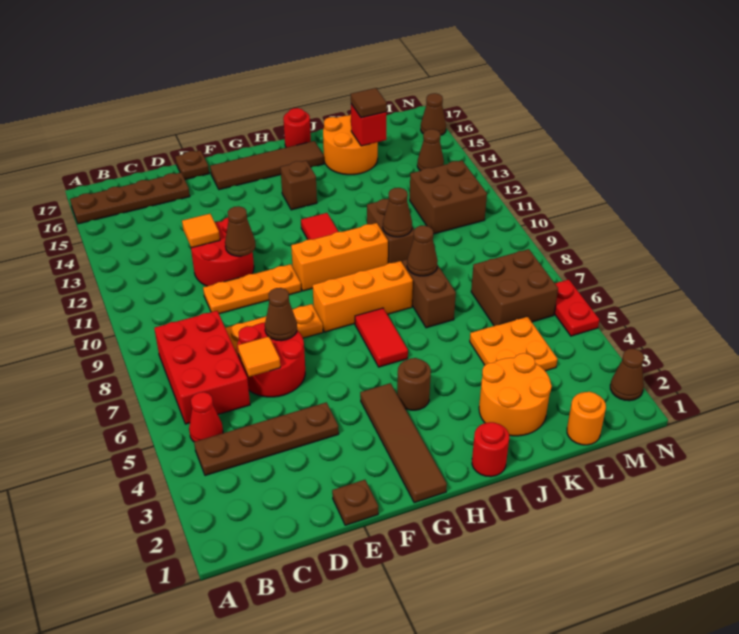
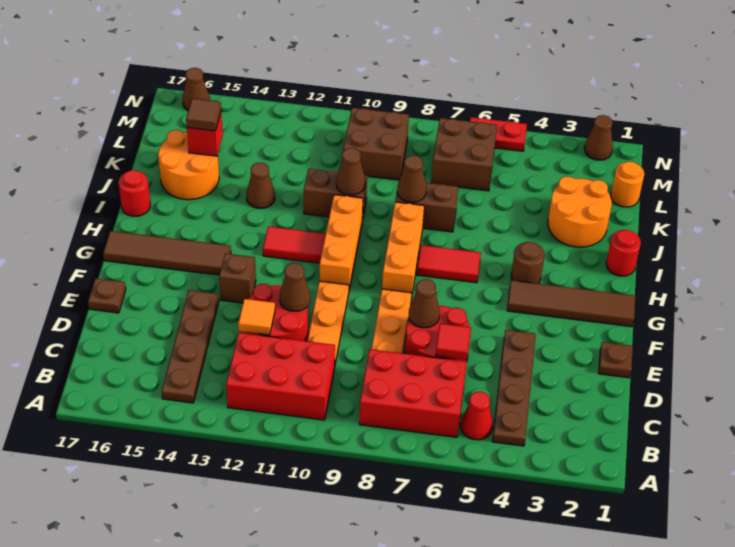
brown 1x4 plate [70,173,190,224] -> brown 1x4 plate moved to [162,290,219,403]
none -> red 2x3 brick [226,333,335,420]
orange 1x1 tile [238,337,280,377] -> red 1x1 tile [436,323,471,360]
brown 1x4 tile [210,141,324,190] -> brown 1x4 tile turned to [103,231,231,275]
brown 1x1 brick [280,161,317,210] -> brown 1x1 brick moved to [219,254,256,303]
orange 2x2 plate [470,316,557,371] -> none
brown 2x2 brick [410,161,487,234] -> brown 2x2 brick moved to [343,108,409,180]
brown 1x1 cone [417,129,444,171] -> brown 1x1 cone moved to [246,163,275,208]

